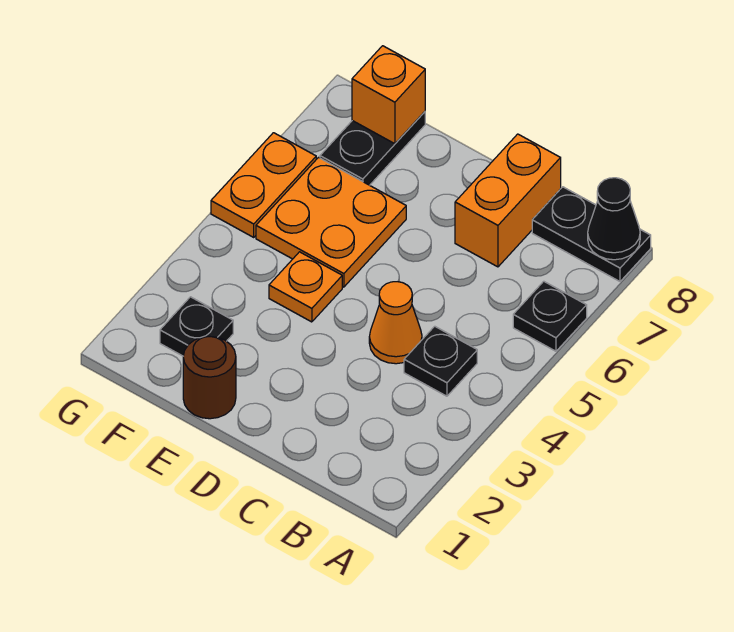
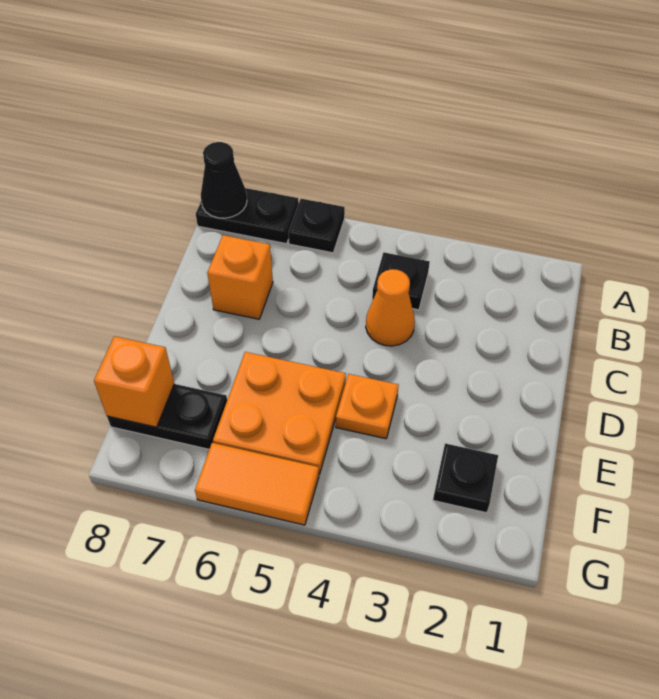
black 1x2 plate [532,187,651,281] -> black 1x2 plate turned to [196,188,299,244]
orange 1x2 brick [455,134,561,267] -> orange 1x1 brick [207,235,273,319]
brown 1x1 round brick [183,336,236,419] -> none
orange 1x2 plate [211,133,316,237] -> orange 1x2 tile [195,443,319,525]

